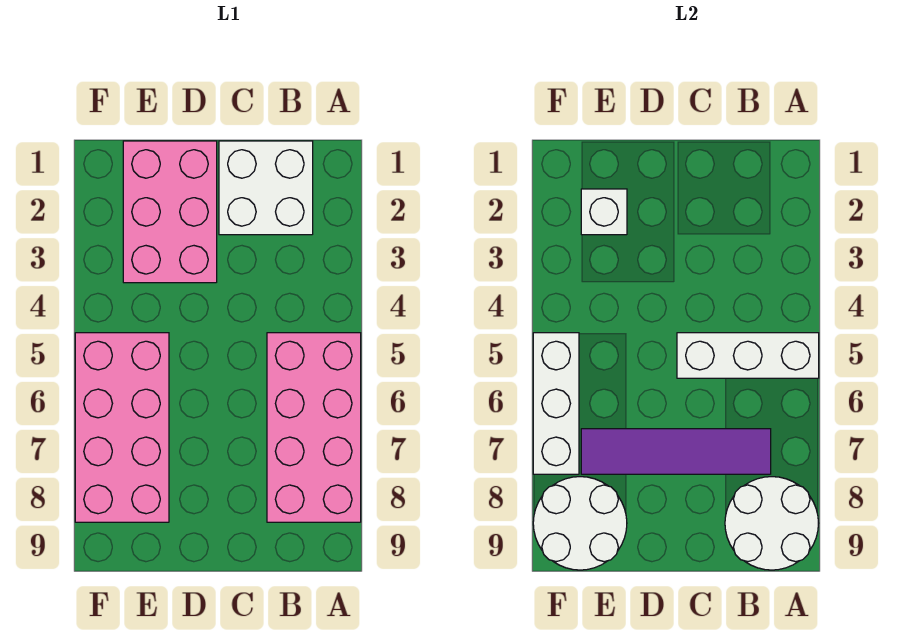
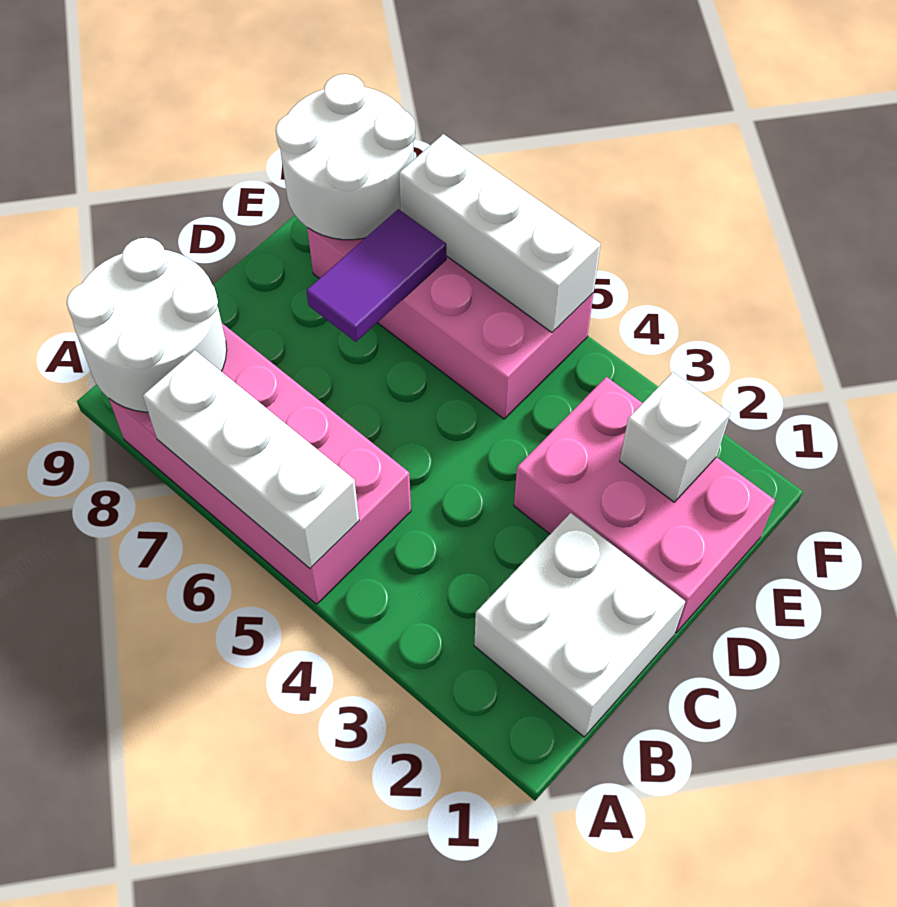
white 1x3 brick [677,333,819,378] -> white 1x3 brick turned to [143,350,359,568]
purple 1x4 tile [581,429,771,474] -> purple 1x2 tile [306,209,446,342]

